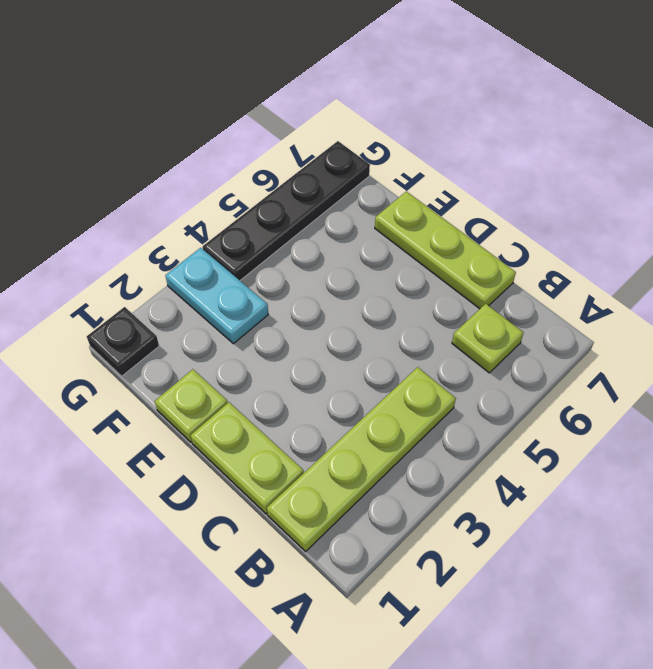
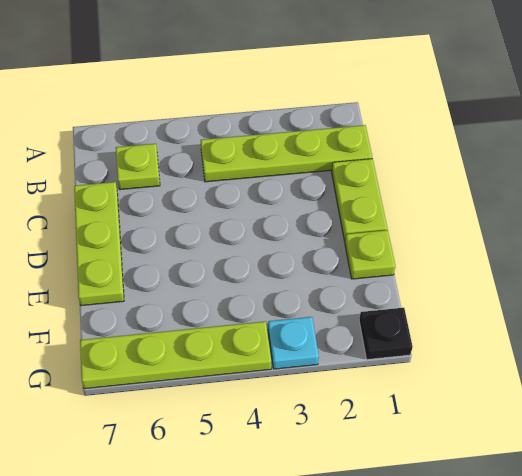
cyan 1x2 plate [165,248,268,344] -> cyan 1x1 plate [268,317,319,369]
black 1x4 plate [203,141,370,280] -> lime 1x4 plate [80,321,271,389]

